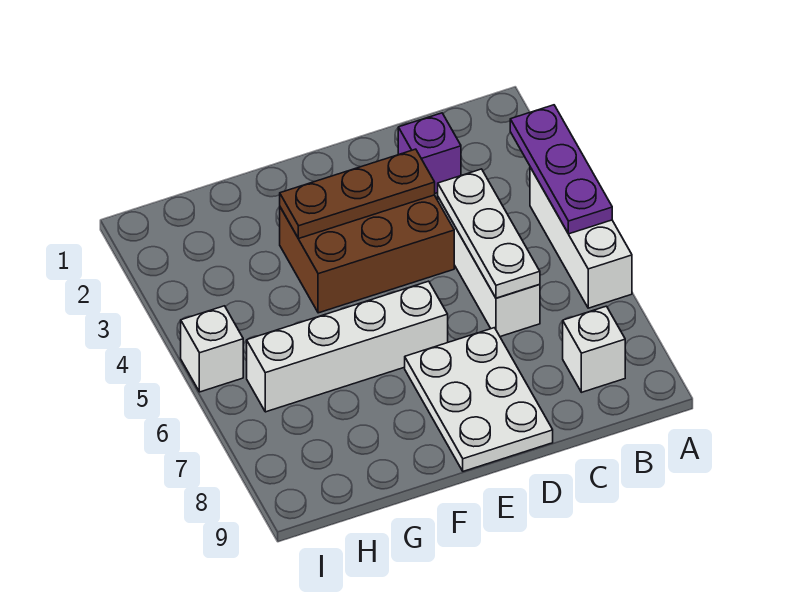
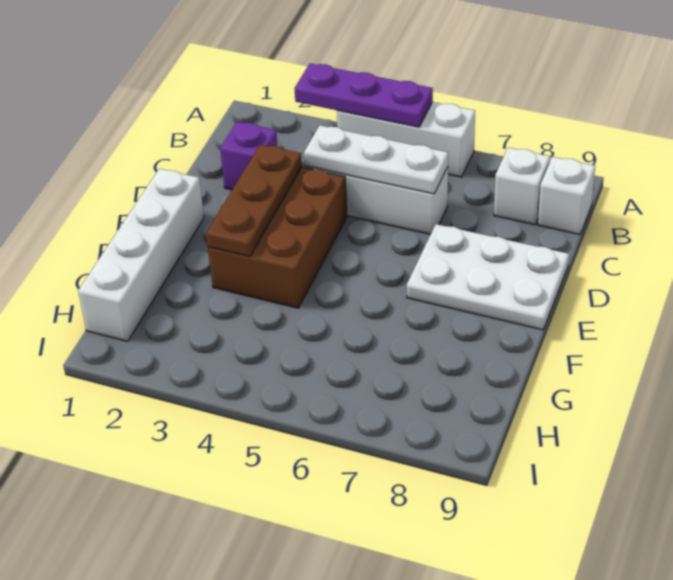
white 1x4 brick [247,281,448,412] -> white 1x4 brick moved to [78,169,204,341]
white 1x1 brick [181,306,243,392] -> white 1x1 brick moved to [538,157,595,234]

